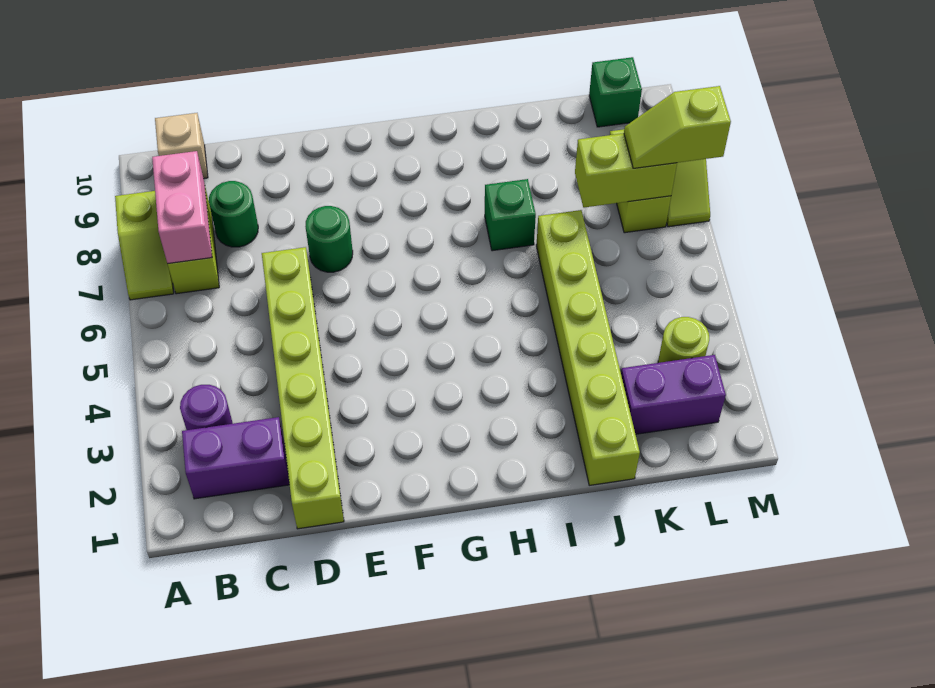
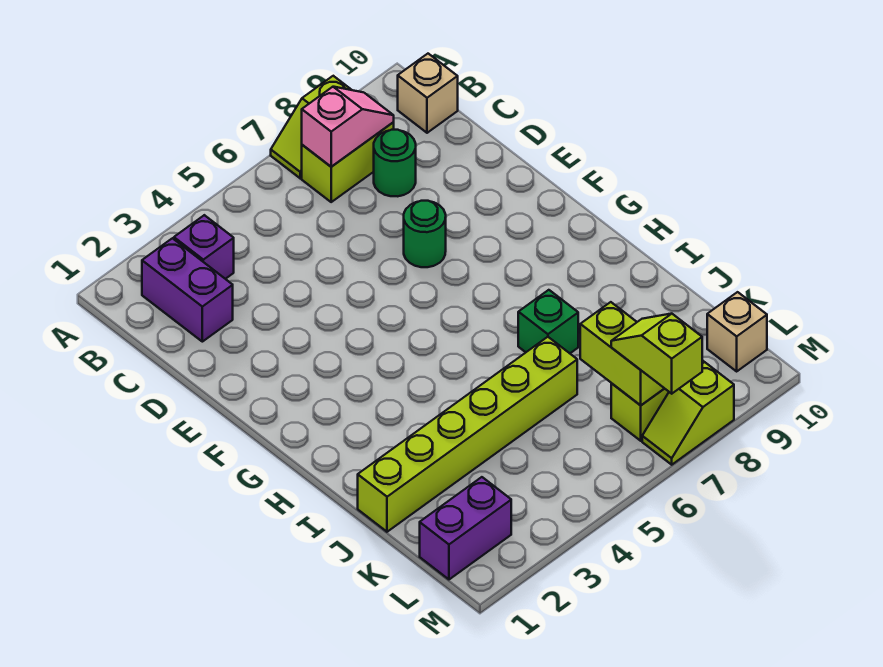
purple 1x1 round brick [180,385,233,430] -> purple 1x1 brick [174,215,234,279]
pink 1x2 brick [152,151,212,264] -> pink 1x2 slope [302,87,394,167]
lime 1x6 brick [262,247,344,529] -> none
purple 1x2 brick [621,355,726,434] -> purple 1x2 brick turned to [420,477,511,579]
lime 1x1 round brick [658,317,709,363] -> none
green 1x1 brick [589,57,642,127] -> tan 1x1 brick [707,292,767,371]

